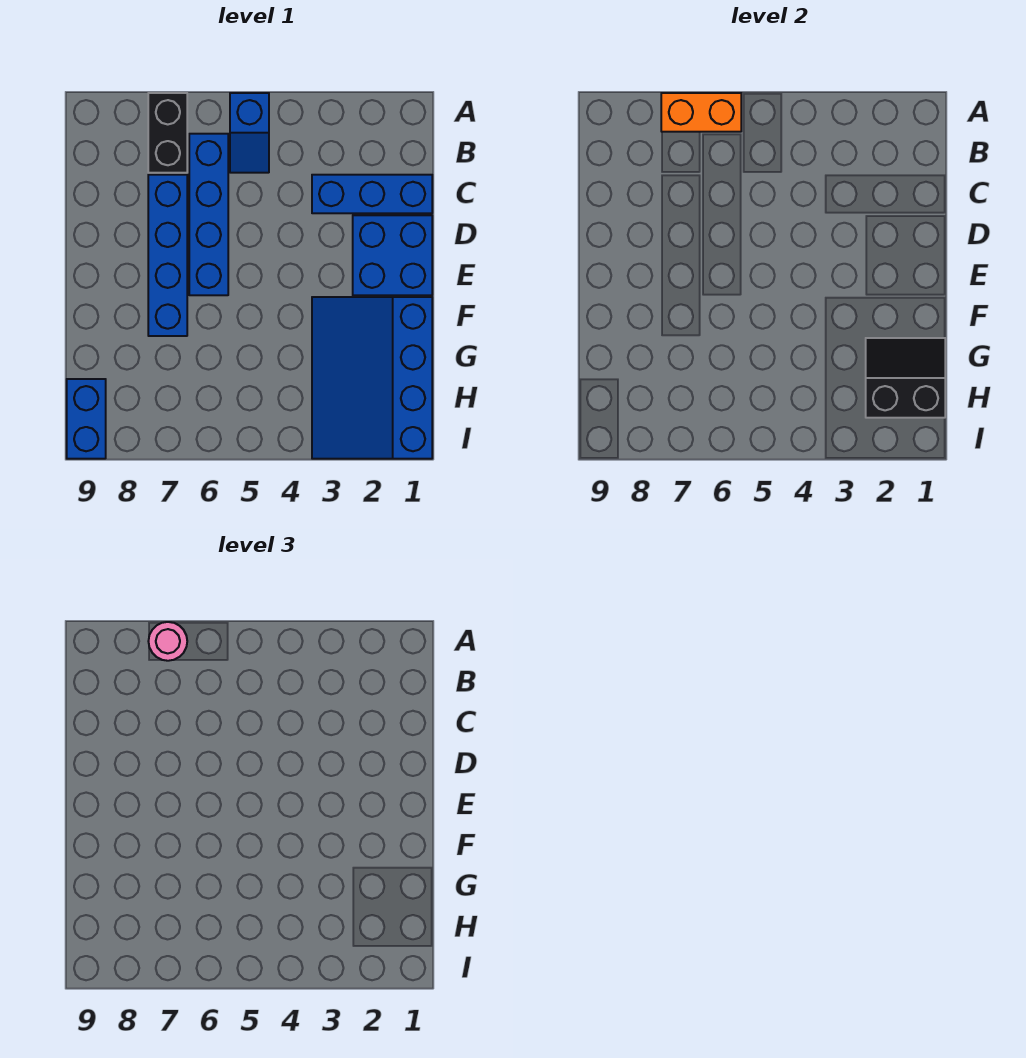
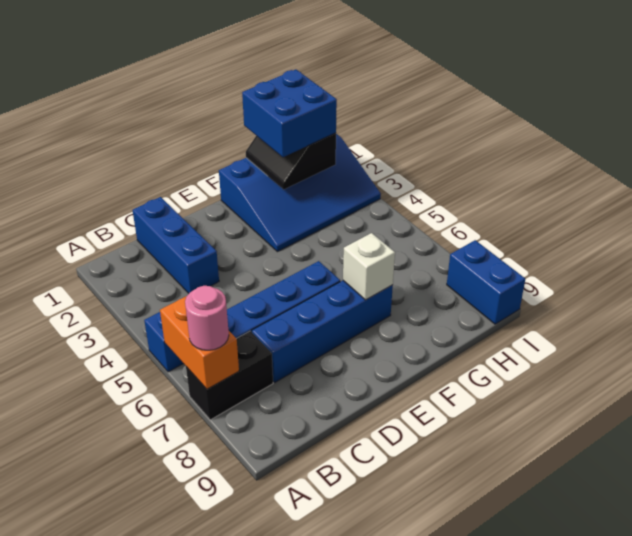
blue 2x2 brick [353,215,432,295] -> blue 2x2 brick moved to [242,69,337,157]
none -> white 1x1 brick [343,233,395,300]
blue 1x2 brick [67,379,106,459] -> blue 1x2 brick turned to [447,240,525,324]

